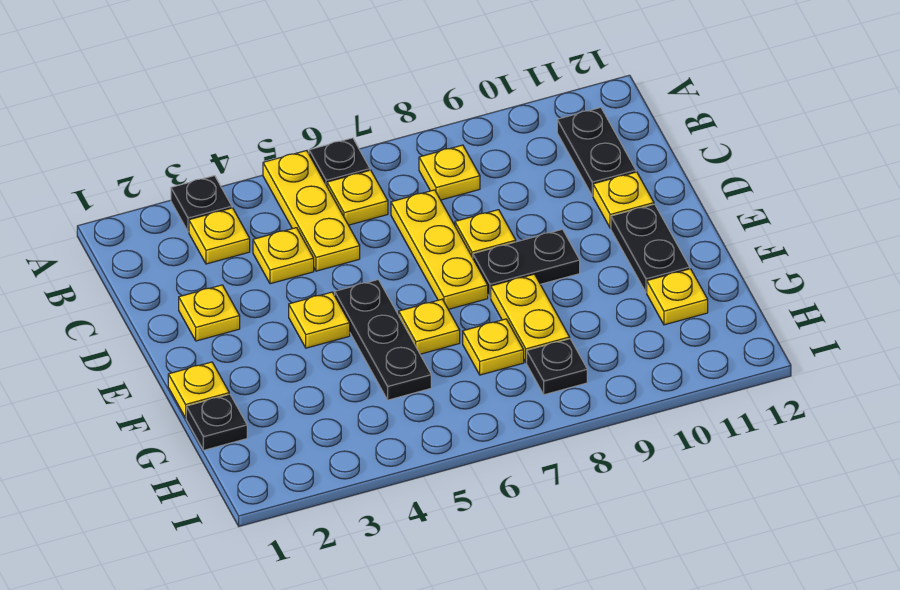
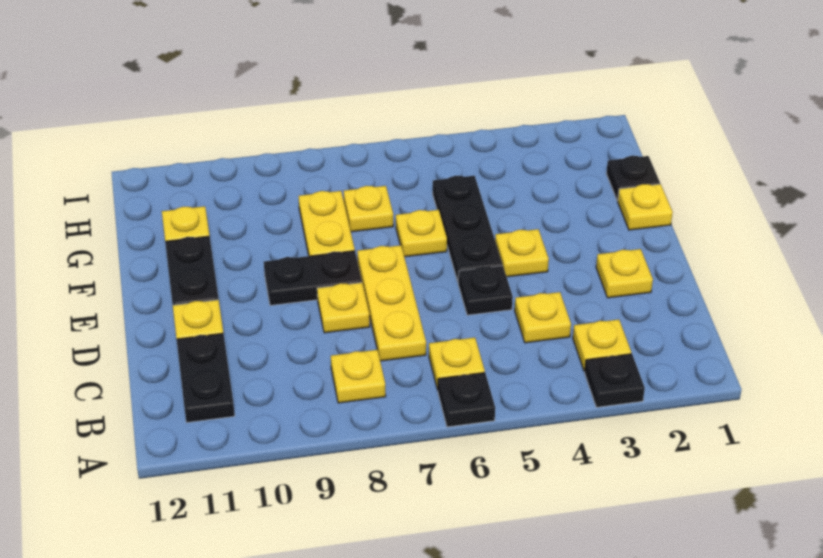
yellow 1x3 plate [263,151,360,271] -> none
black 1x1 plate [527,339,587,395] -> black 1x1 plate moved to [458,266,513,315]

